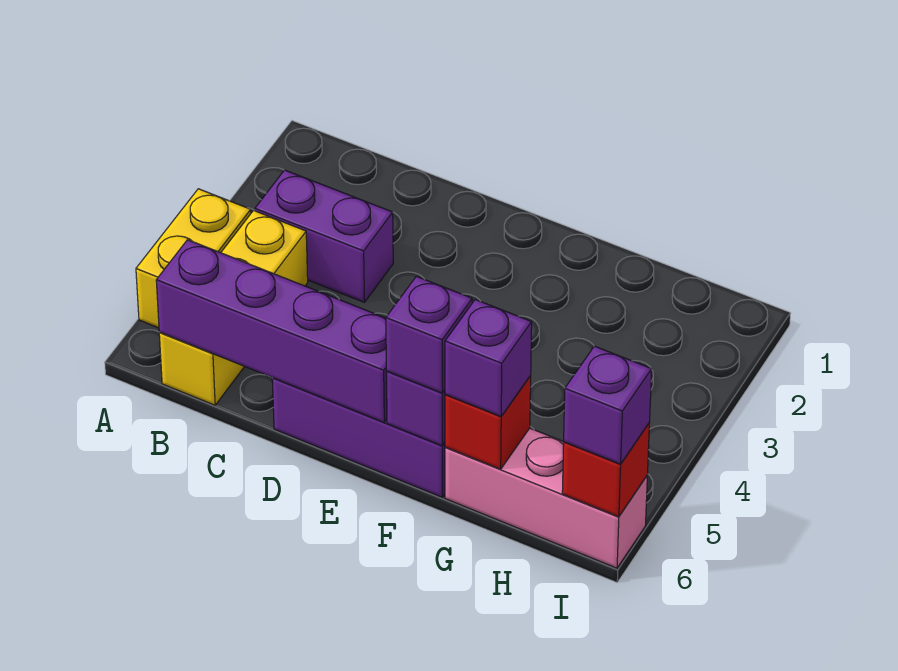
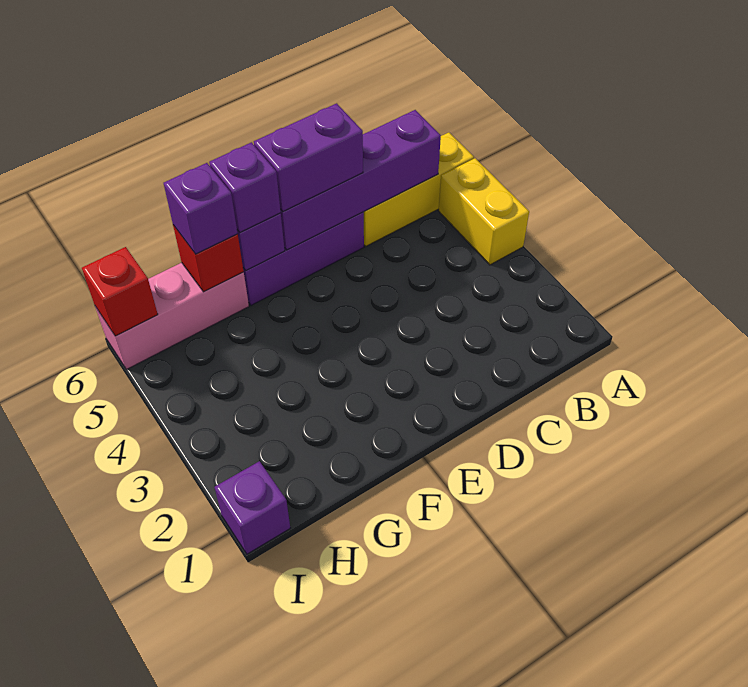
purple 1x2 brick [255,170,393,302] -> purple 1x2 brick moved to [254,103,363,211]
yellow 1x3 brick [159,211,308,405] -> yellow 1x3 brick turned to [364,132,474,246]
purple 1x1 brick [564,346,652,464] -> purple 1x1 brick moved to [215,461,290,554]

